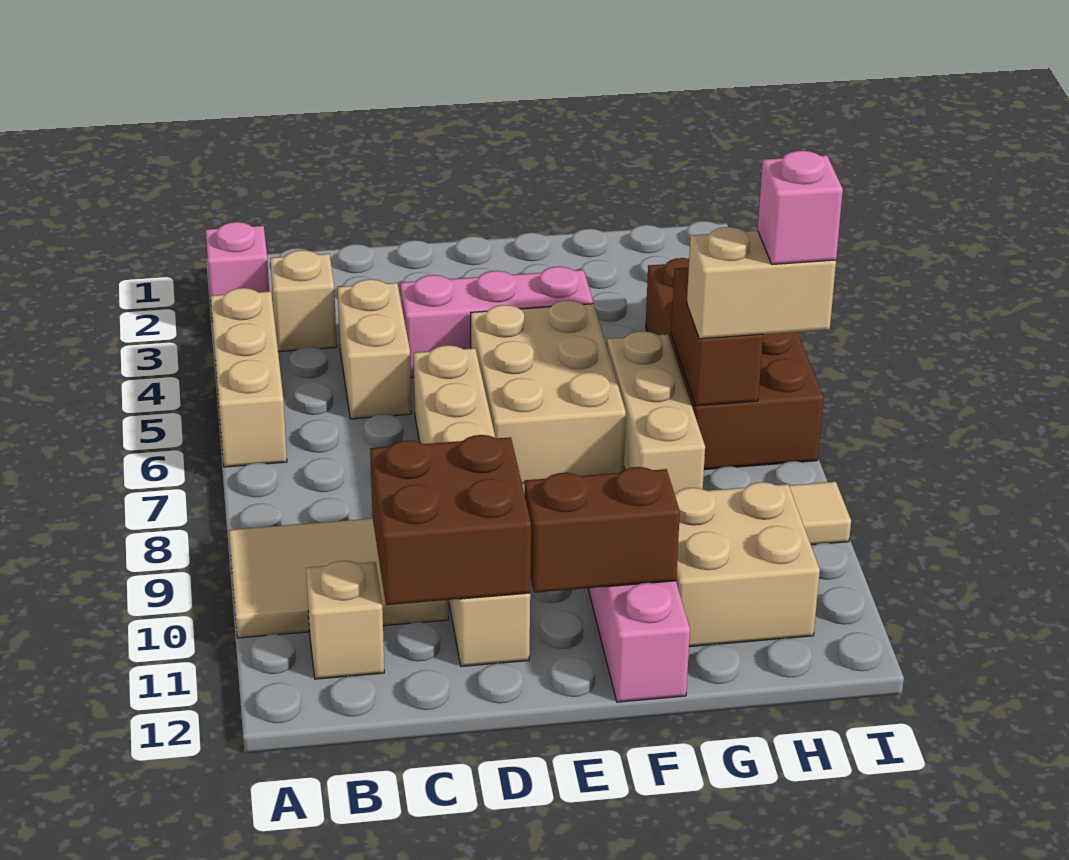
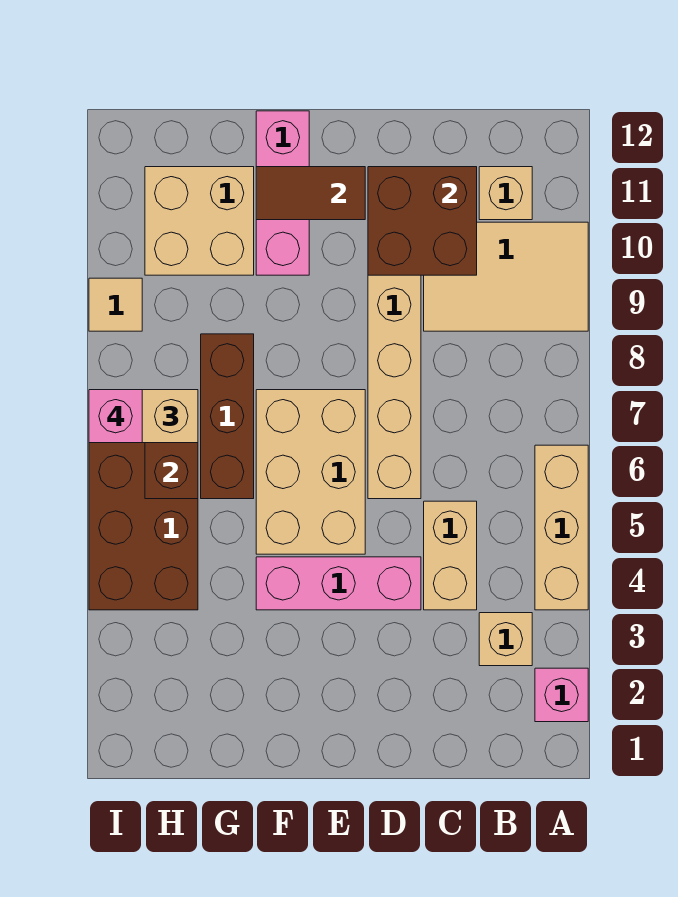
brown 1x2 brick [524,467,680,593] -> brown 1x2 tile [256,167,365,220]
tan 1x3 brick [607,331,705,493] -> brown 1x3 brick [201,334,254,499]

